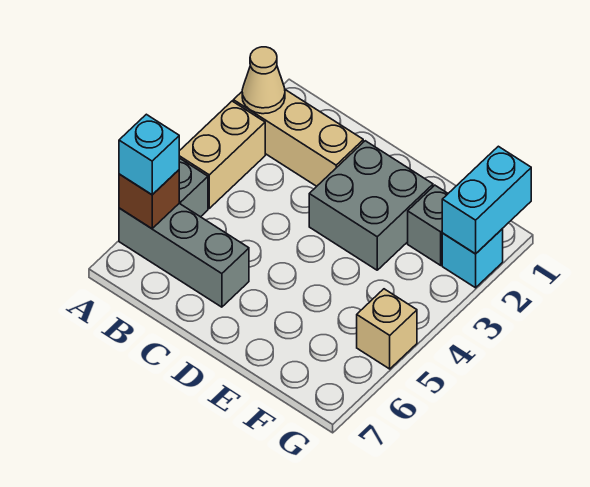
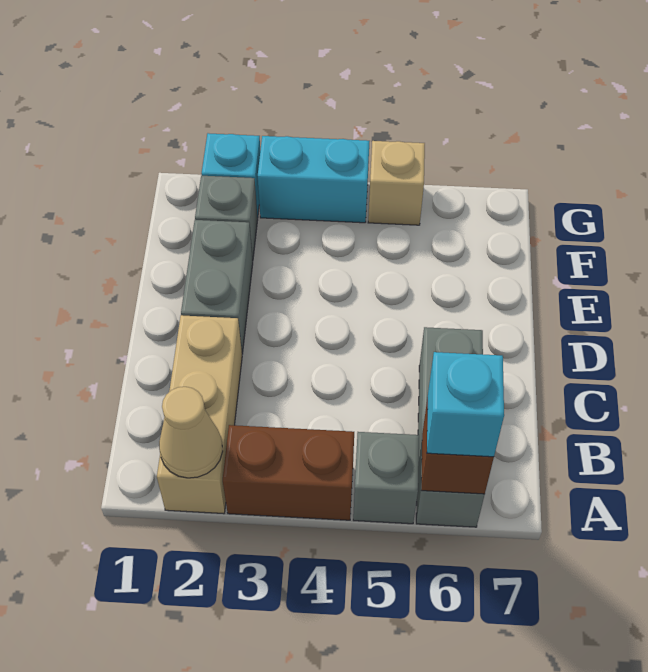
tan 1x2 brick [179,101,265,208] -> brown 1x2 brick [223,425,354,520]
grey 2x2 brick [309,141,433,270] -> grey 1x2 brick [181,220,253,354]
cyan 1x2 brick [442,146,531,254] -> cyan 1x2 brick moved to [258,136,370,223]

